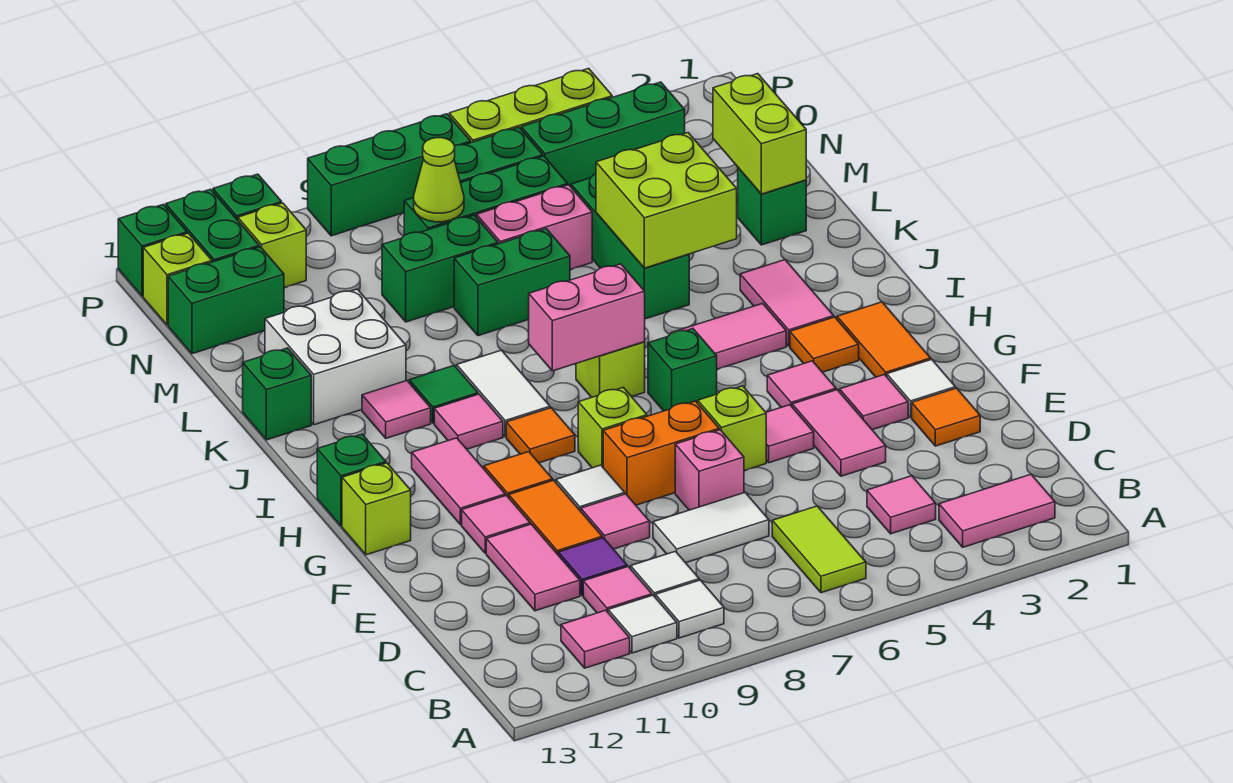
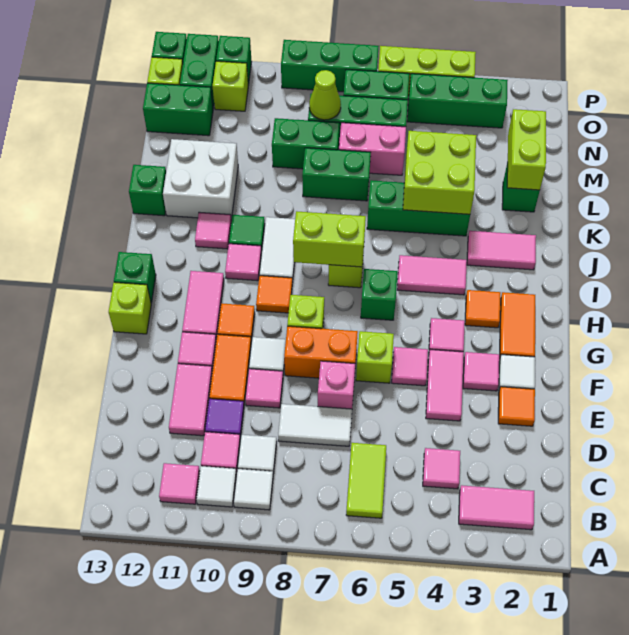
pink 1x2 tile [740,260,834,346] -> pink 1x2 tile turned to [467,231,536,270]
pink 1x2 brick [529,264,645,371] -> lime 1x2 brick [293,211,366,267]
green 1x3 brick [571,174,689,319] -> green 1x3 brick turned to [367,180,470,236]

